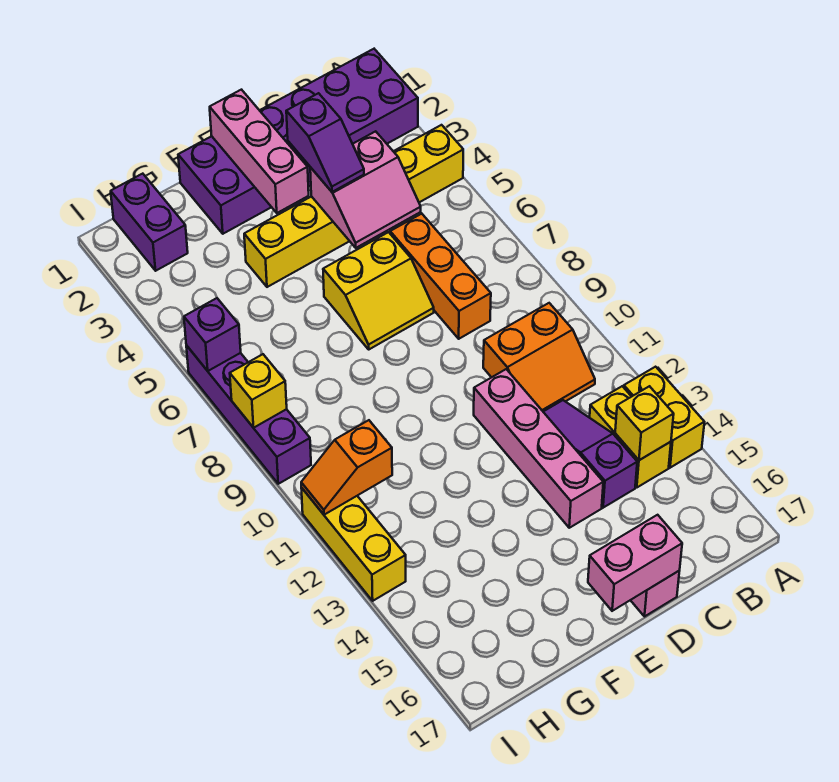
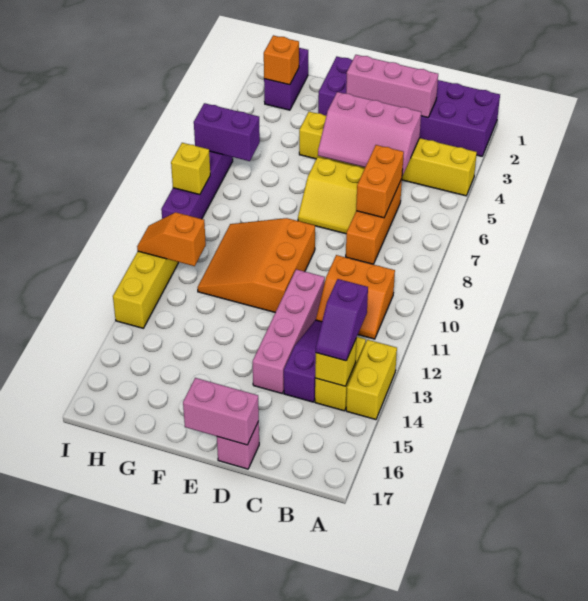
pink 2x2 slope [310,131,421,248] -> pink 2x3 slope [318,92,421,176]
none -> orange 1x2 brick [356,145,404,218]
purple 1x2 slope [286,93,364,192] -> purple 1x2 slope moved to [316,279,368,361]
pink 1x3 brick [210,90,309,213] -> pink 1x3 brick turned to [346,55,438,118]
none -> orange 3x3 slope [197,218,315,313]
none -> orange 1x1 brick [264,35,299,85]
purple 1x1 brick [184,298,241,371] -> purple 1x2 brick [194,103,260,161]

